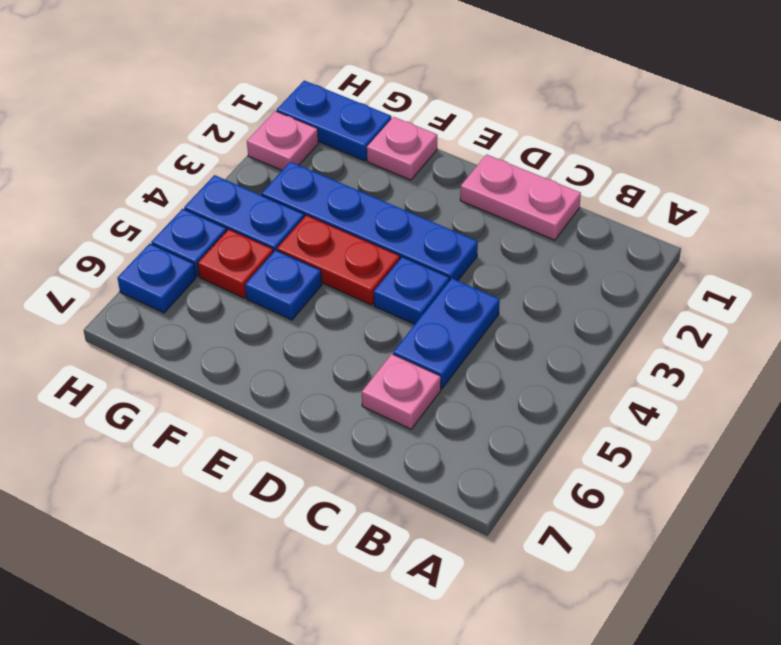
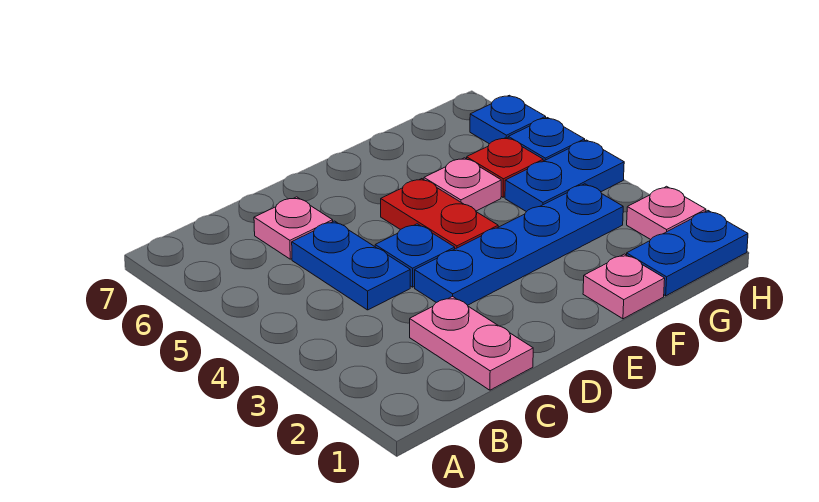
pink 1x2 plate [460,154,581,240] -> pink 1x2 plate turned to [410,296,533,390]
red 1x2 plate [277,215,400,305] -> red 1x2 plate turned to [381,179,498,249]
blue 1x1 plate [245,250,322,320] -> pink 1x1 plate [424,158,501,211]

